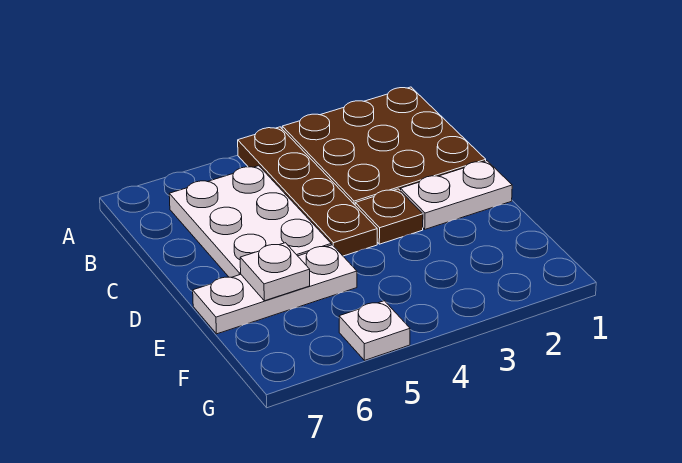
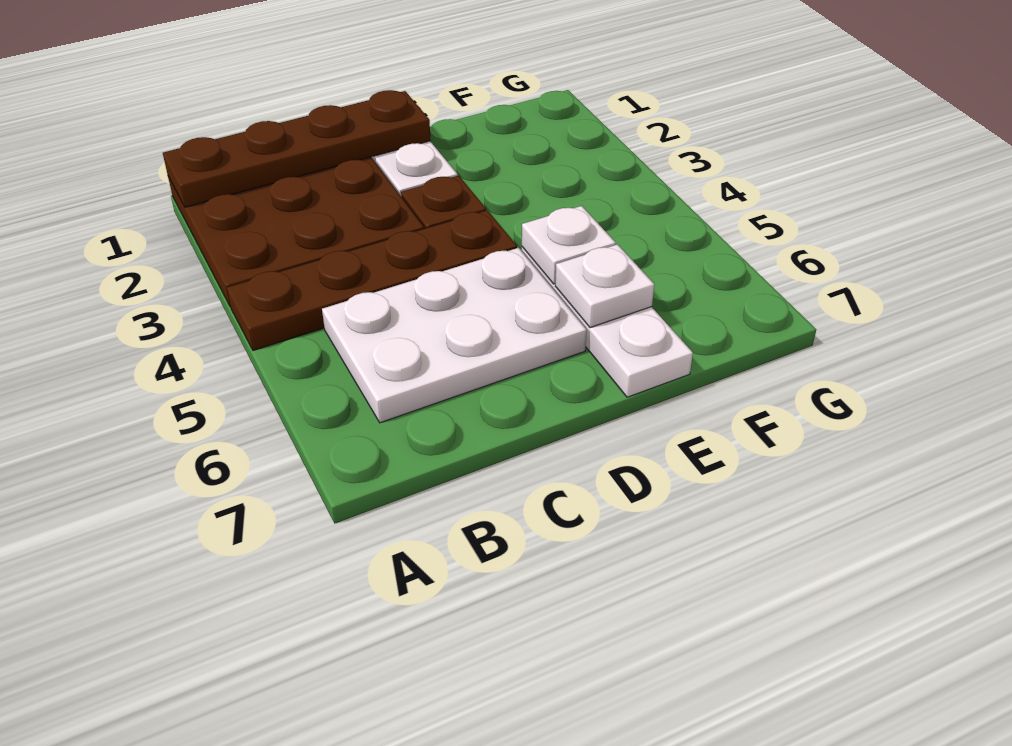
none -> brown 1x4 plate [163,90,431,207]
white 1x1 plate [339,301,410,360] -> white 1x1 plate moved to [522,206,616,284]

